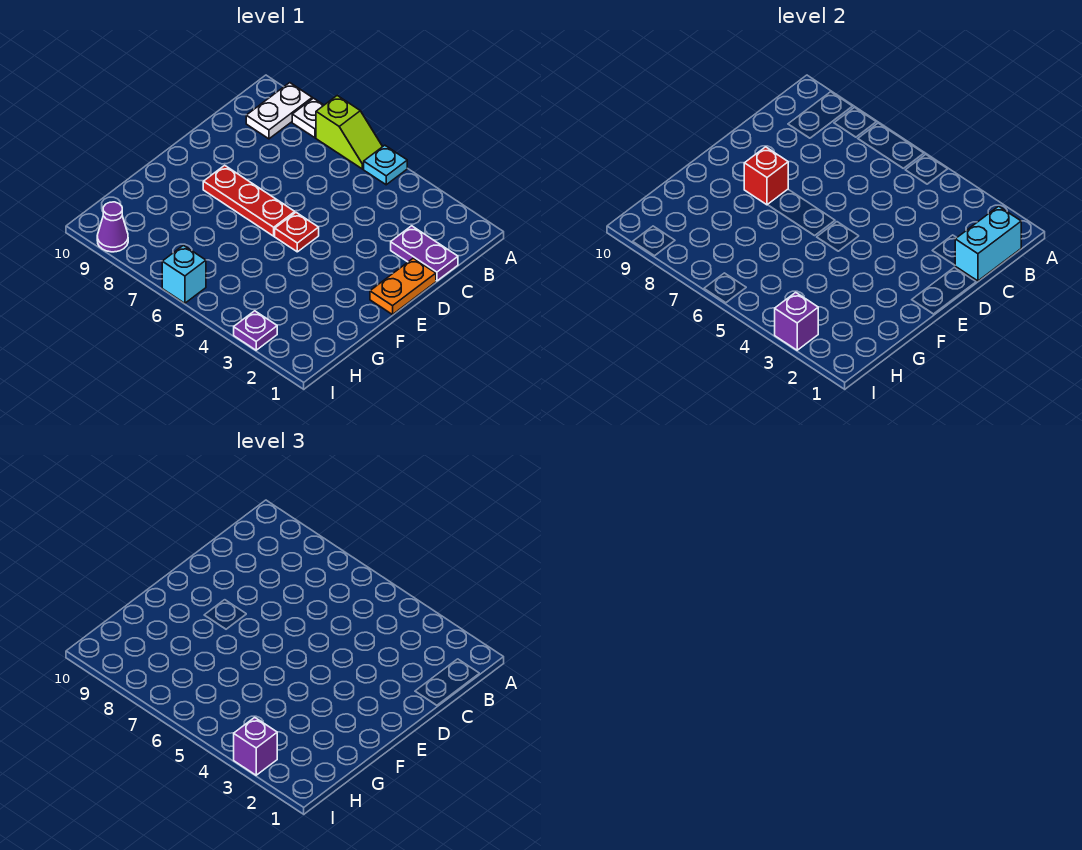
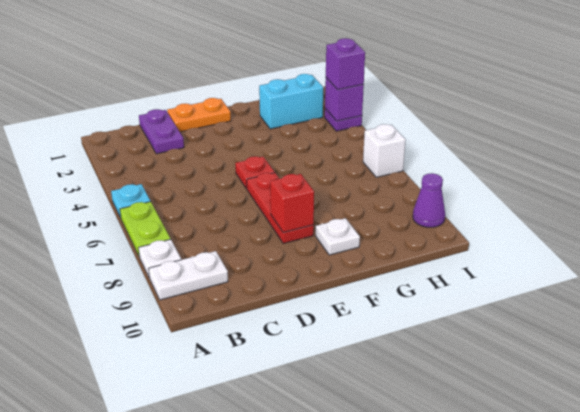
lime 1x2 slope [316,96,383,169] -> lime 1x2 plate [120,202,171,256]
cyan 1x2 brick [955,206,1021,281] -> cyan 1x2 brick moved to [259,74,323,129]
none -> white 1x1 plate [316,218,360,255]
cyan 1x1 brick [162,245,206,303] -> white 1x1 brick [363,124,406,177]

